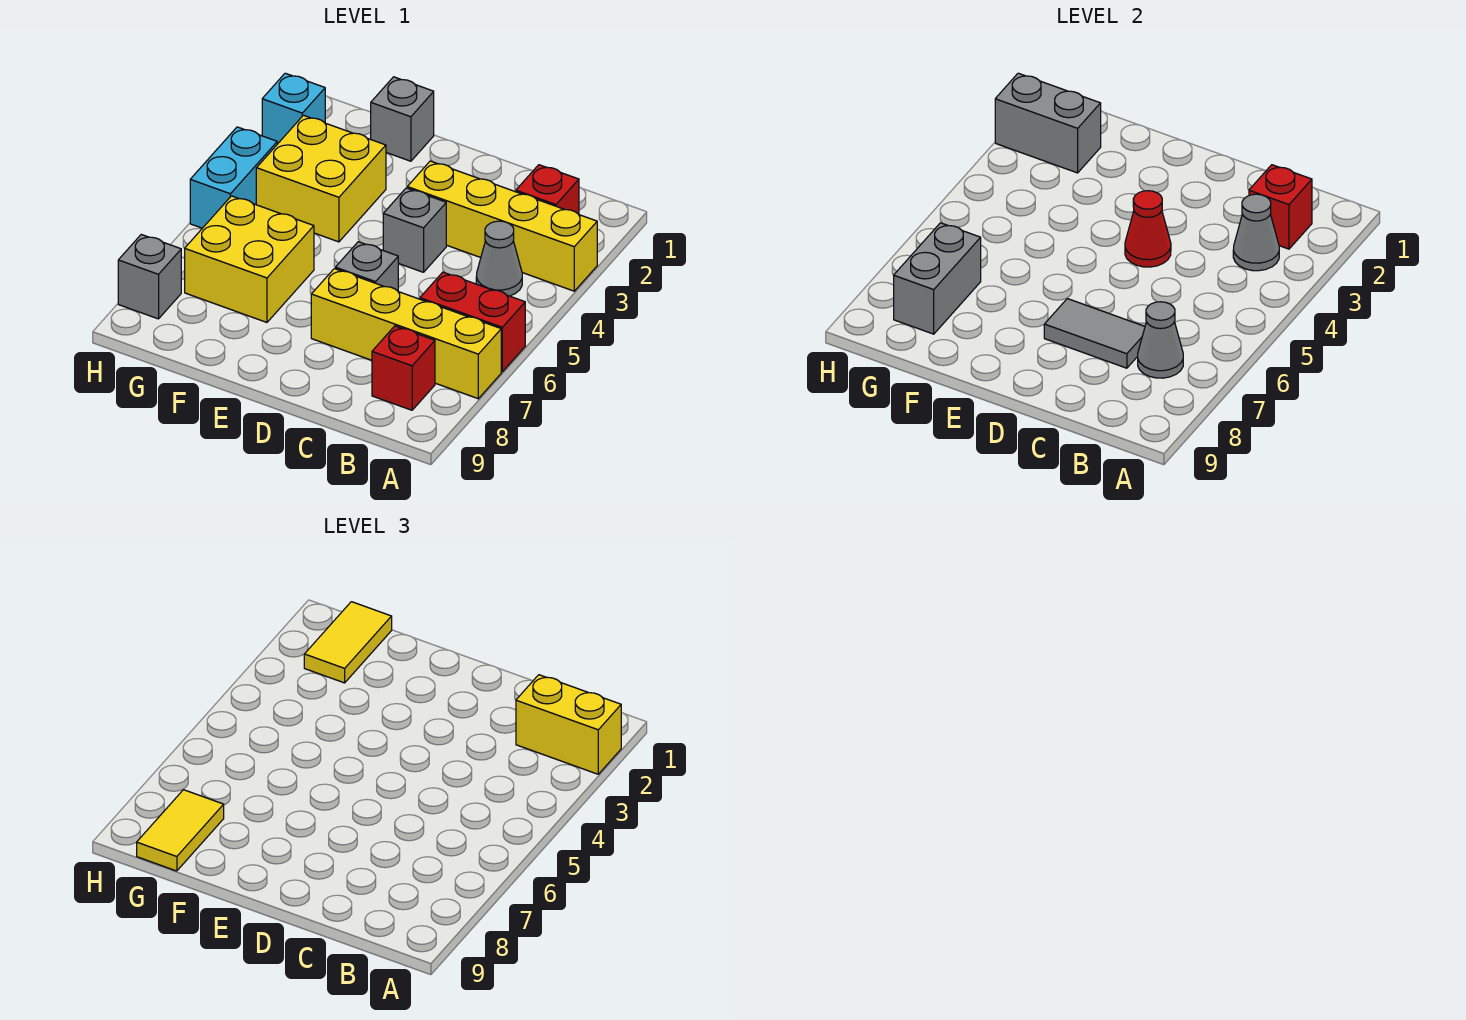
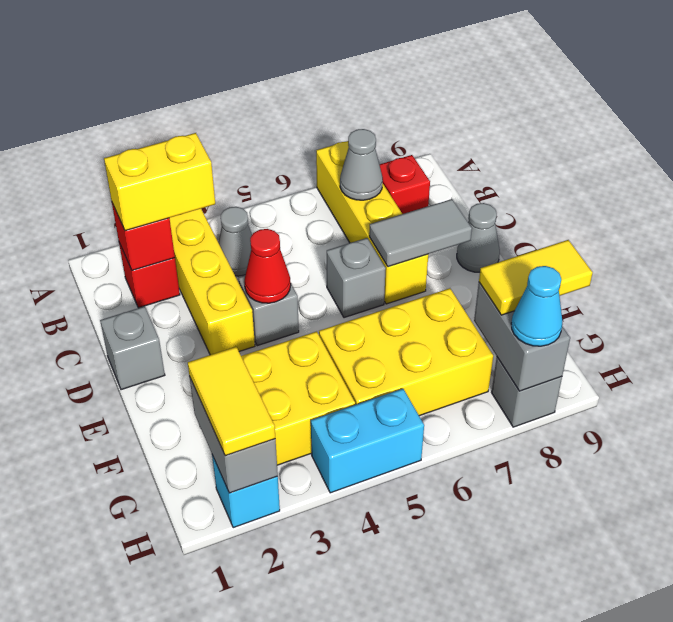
yellow 1x2 brick [516,675,621,774] -> yellow 1x2 brick turned to [104,133,215,231]
red 1x2 brick [420,272,525,372] -> none
grey 1x1 cone [1233,194,1279,271] -> grey 1x1 cone moved to [457,203,500,272]
grey 1x2 tile [1044,299,1145,368] -> grey 1x2 tile turned to [369,199,472,267]
grey 1x1 brick [371,77,434,161] -> grey 1x1 brick moved to [100,306,165,390]
yellow 2x2 brick [185,196,314,322] -> yellow 2x3 brick [319,288,493,416]
yellow 1x2 tile [304,602,392,683] -> yellow 1x2 tile turned to [188,347,275,456]
grey 1x2 brick [894,223,981,334] -> grey 1x2 brick turned to [474,283,570,391]
none -> cyan 1x1 cone [511,266,562,346]

